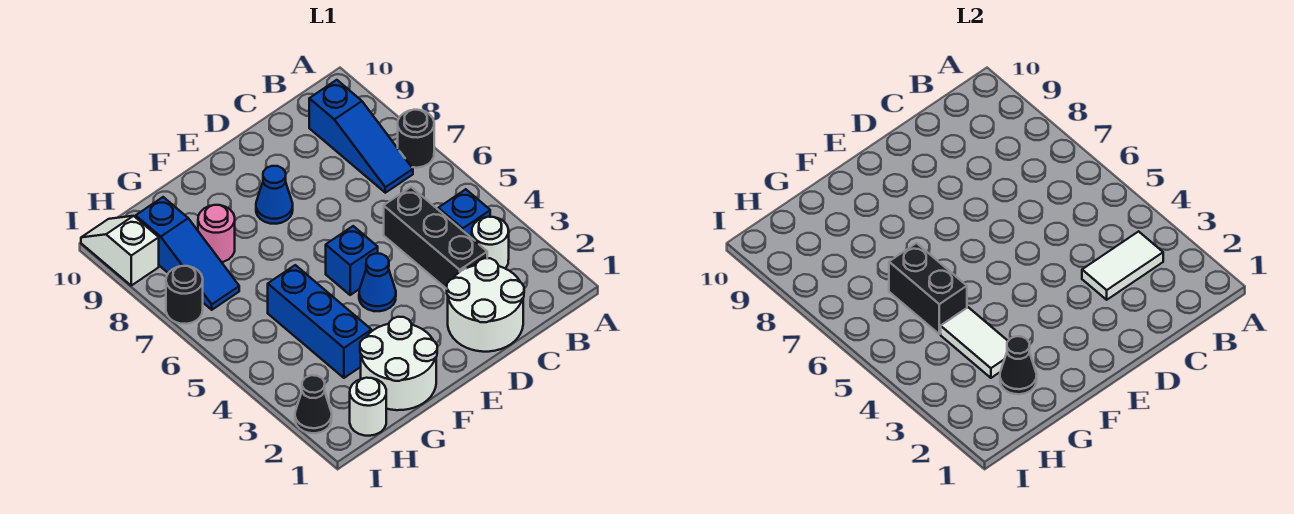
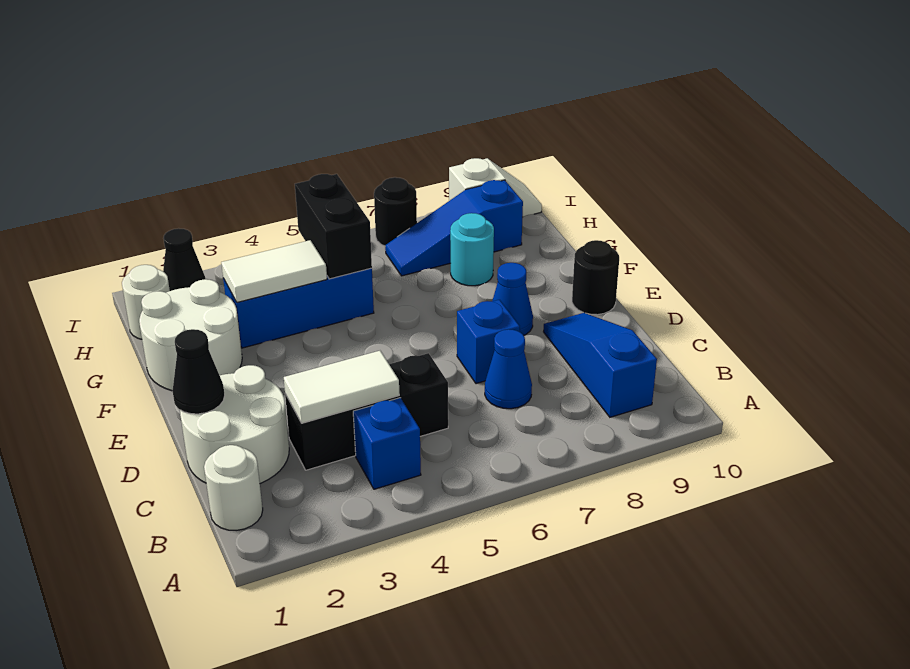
black 1x1 round brick [398,110,434,168] -> black 1x1 round brick moved to [572,240,619,315]
white 1x1 round brick [472,217,509,268] -> white 1x1 round brick moved to [204,445,263,531]
white 1x2 tile [1082,231,1163,300] -> white 1x2 tile turned to [284,351,399,423]
blue 1x3 slope [309,80,413,193] -> blue 1x3 slope turned to [544,313,657,417]
blue 1x1 cone [359,253,396,311] -> blue 1x1 cone moved to [485,329,532,409]
blue 1x1 brick [326,226,378,295] -> blue 1x1 brick moved to [457,300,520,384]
black 1x1 cone [1000,336,1037,394] -> black 1x1 cone moved to [173,329,225,414]
black 1x2 brick [889,243,967,334] -> black 1x2 brick turned to [295,174,372,279]
pink 1x1 round brick [198,205,235,262] -> cyan 1x1 round brick [450,213,494,286]

